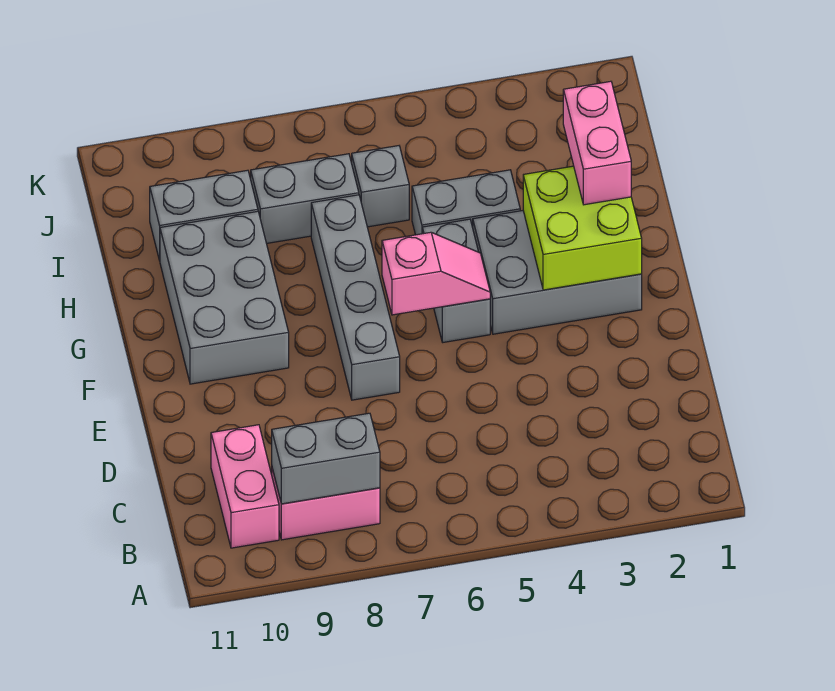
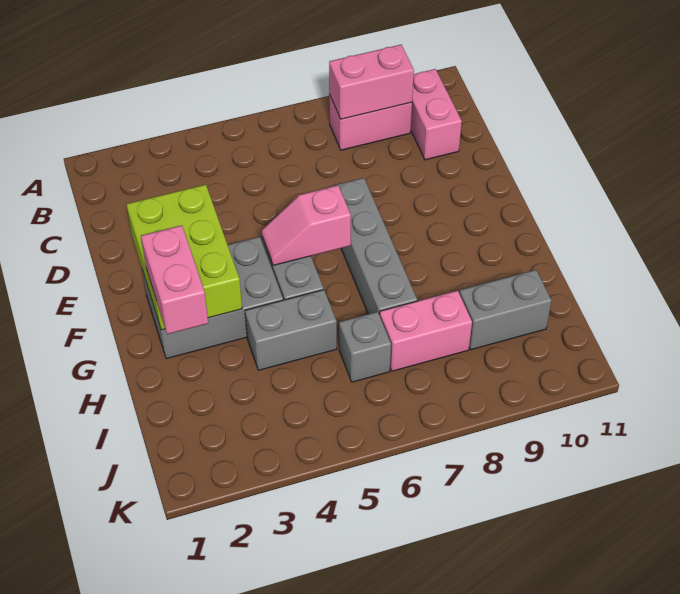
grey 1x2 brick [272,413,380,504] -> pink 1x2 brick [329,45,414,119]
lime 2x2 brick [523,166,642,290] -> lime 2x3 brick [126,185,242,330]
grey 2x3 brick [160,211,289,384] -> none
grey 1x2 brick [251,154,359,243] -> pink 1x2 brick [380,291,472,371]

